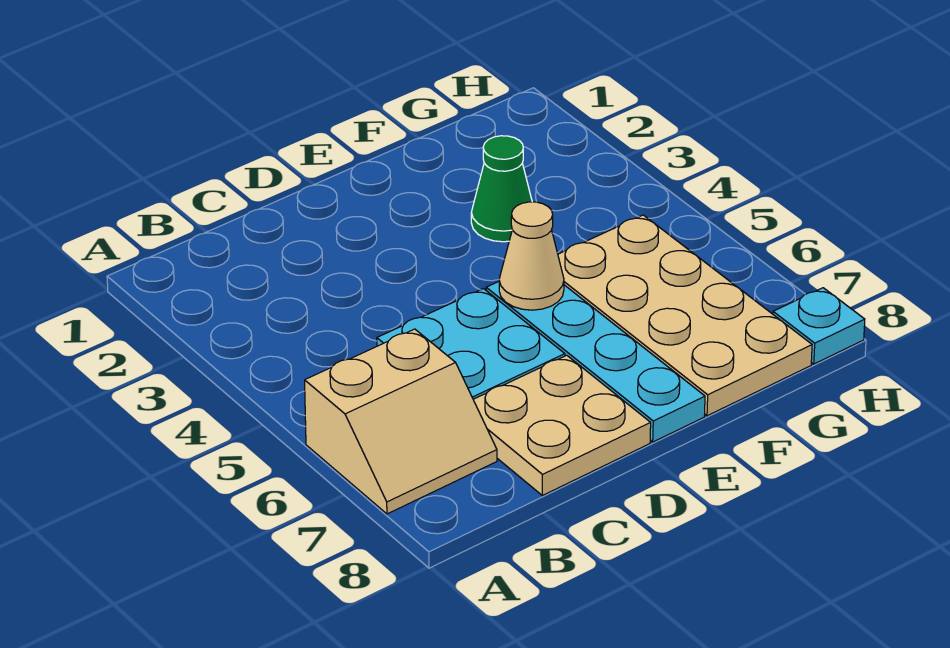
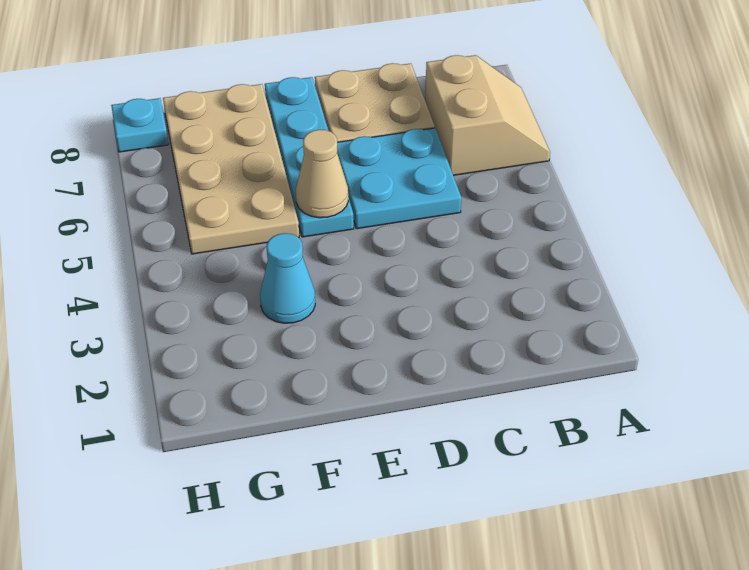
tan 2x2 slope [305,329,497,514] -> tan 2x2 slope turned to [425,55,550,175]
green 1x1 cone [471,136,532,242] -> cyan 1x1 cone [260,233,315,323]

